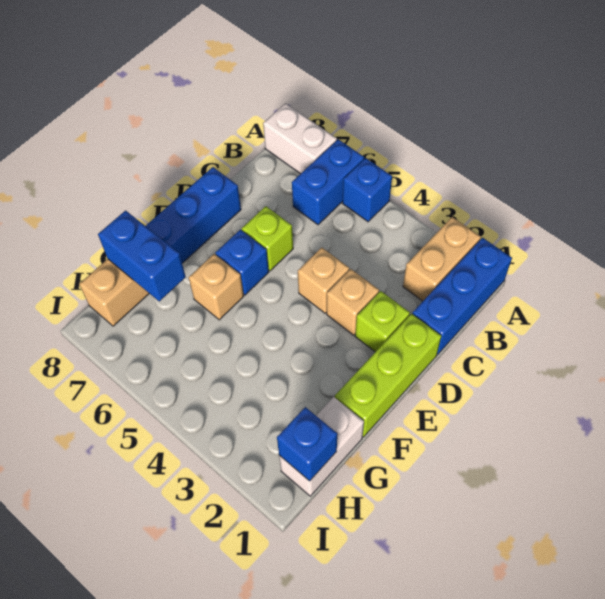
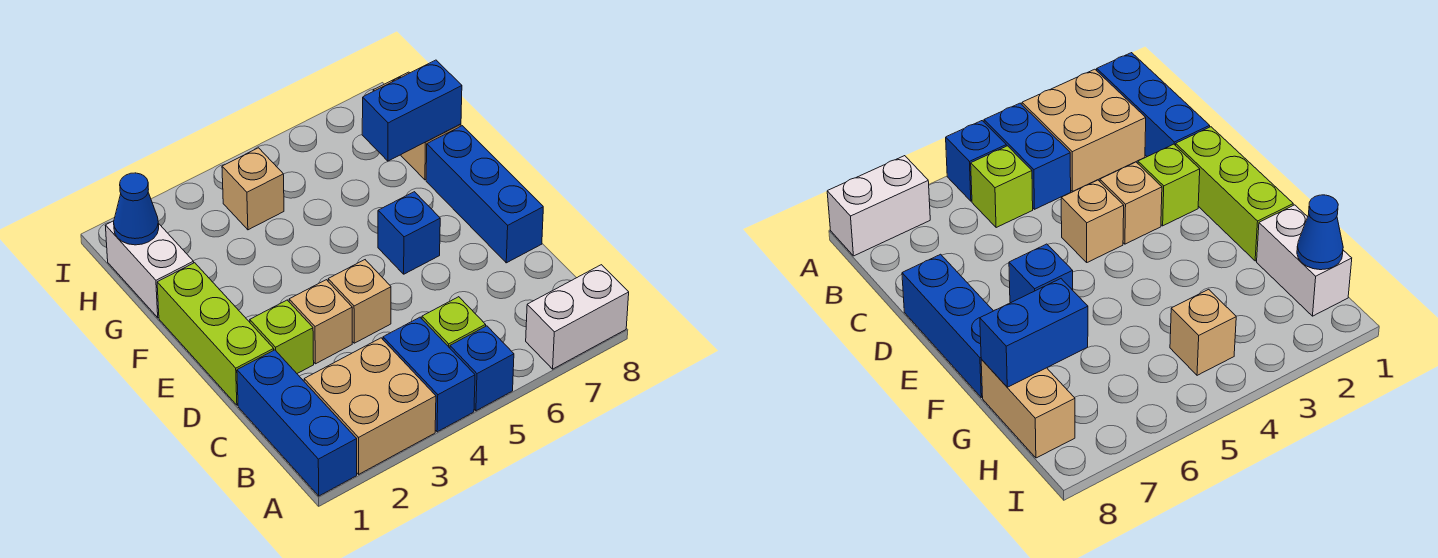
tan 1x2 brick [403,217,481,301] -> tan 2x2 brick [304,338,436,474]
blue 1x2 brick [292,139,364,225] -> blue 1x2 brick moved to [383,317,475,432]
lime 1x1 brick [242,206,293,271] -> lime 1x1 brick moved to [422,297,486,348]
tan 1x1 brick [189,254,244,320] -> tan 1x1 brick moved to [222,148,284,230]
blue 1x1 brick [277,407,337,481] -> blue 1x1 cone [114,173,159,245]

